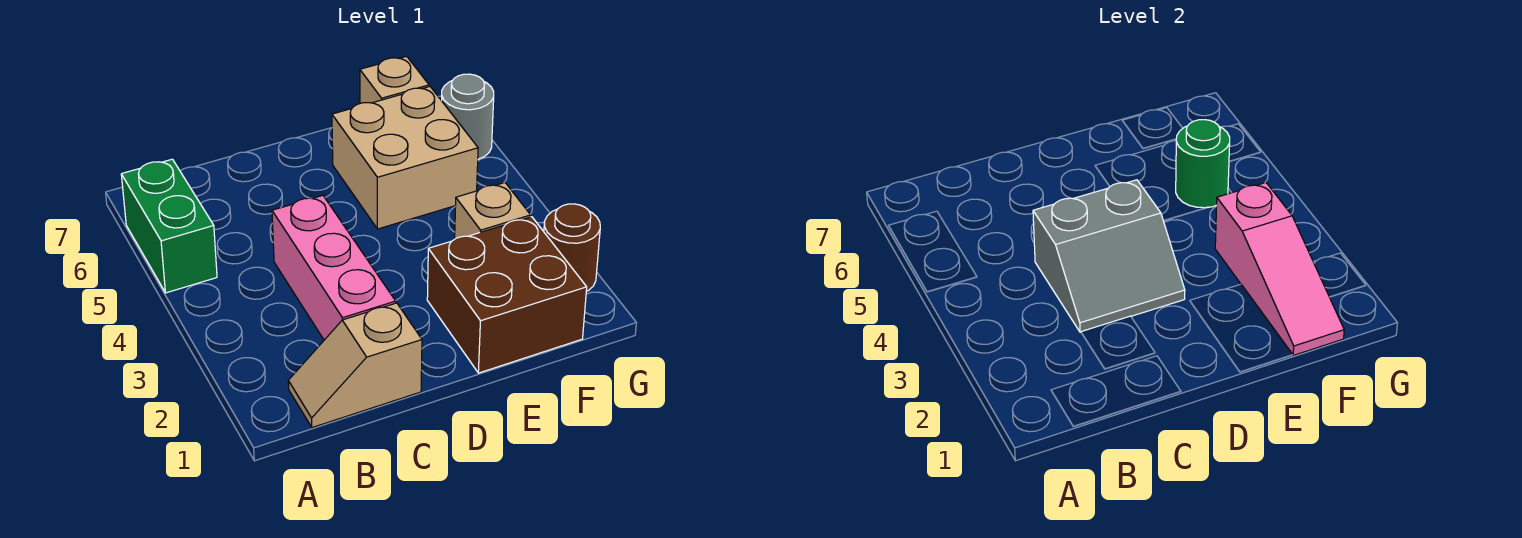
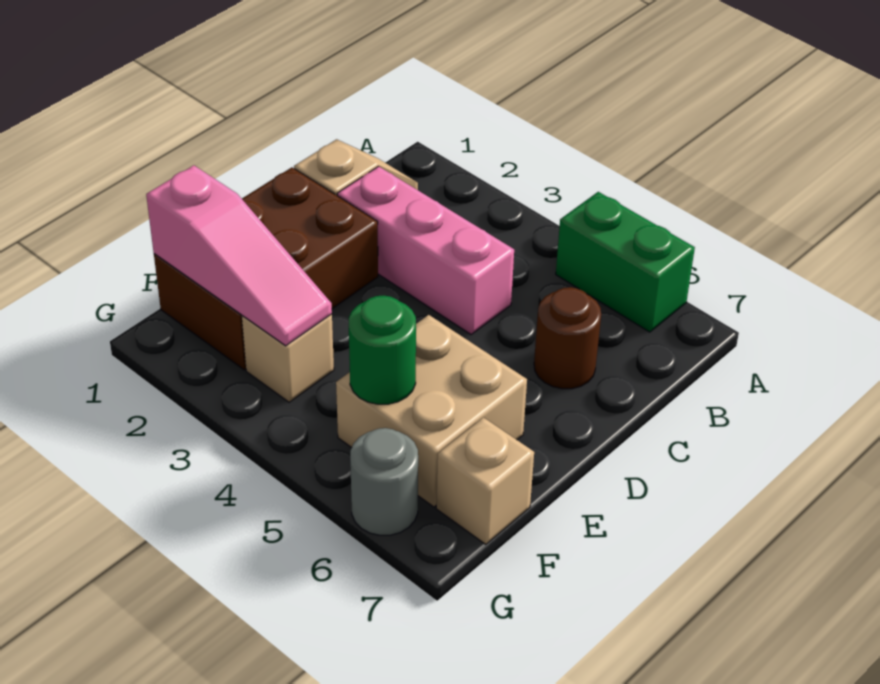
grey 2x2 slope [1033,180,1185,332] -> none
brown 2x2 brick [427,217,587,373] -> brown 2x3 brick [154,167,378,370]
pink 1x3 slope [1215,183,1344,356] -> pink 1x3 slope turned to [146,165,332,346]
brown 1x1 round brick [544,204,600,291] -> brown 1x1 round brick moved to [534,287,601,389]

